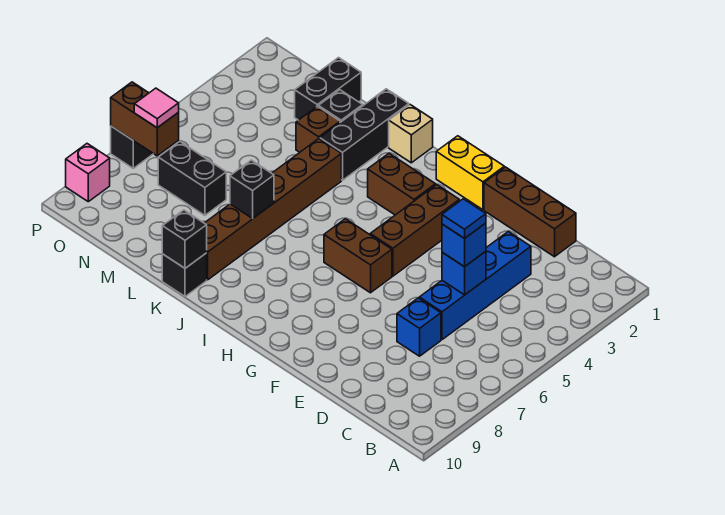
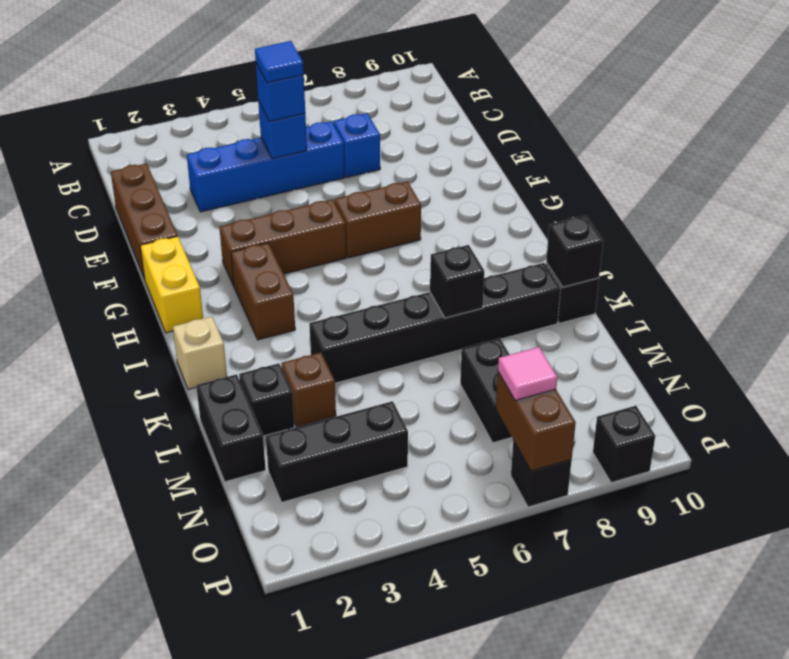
brown 1x2 brick [324,219,392,293] -> brown 1x2 brick turned to [335,181,421,258]
black 1x3 brick [320,89,409,180] -> black 1x3 brick moved to [266,401,408,502]
brown 1x6 brick [205,139,341,280] -> black 1x6 brick [309,263,561,383]
black 1x2 brick [295,58,361,120] -> black 1x2 brick turned to [196,374,266,482]
pink 1x1 brick [66,144,110,202] -> black 1x1 brick [593,406,655,483]

